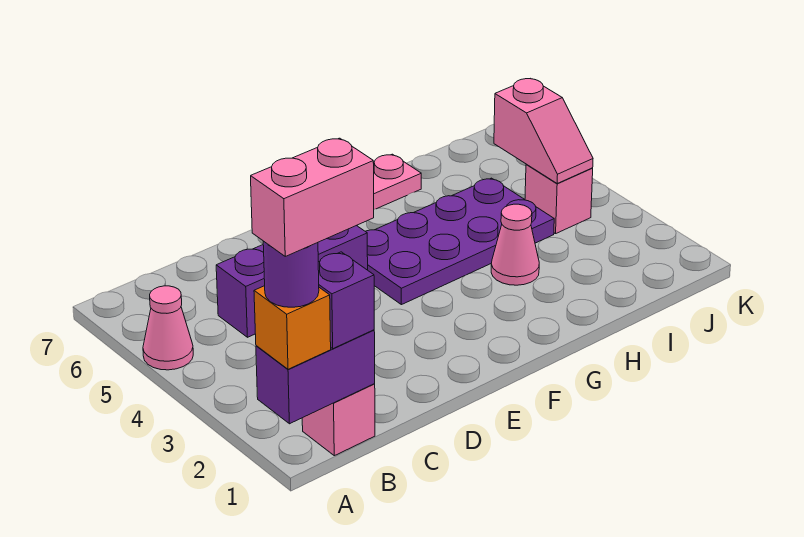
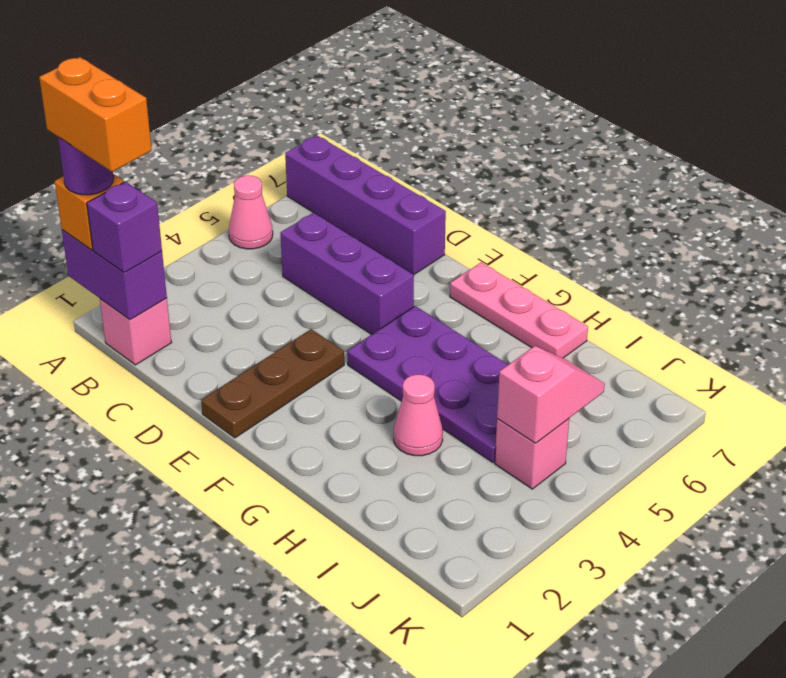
pink 1x2 brick [251,138,374,256] -> orange 1x2 brick [39,57,152,172]
none -> purple 1x4 brick [285,135,446,274]
none -> brown 1x3 plate [201,329,344,438]
pink 1x2 slope [494,79,593,183] -> pink 1x2 slope turned to [497,346,605,443]

